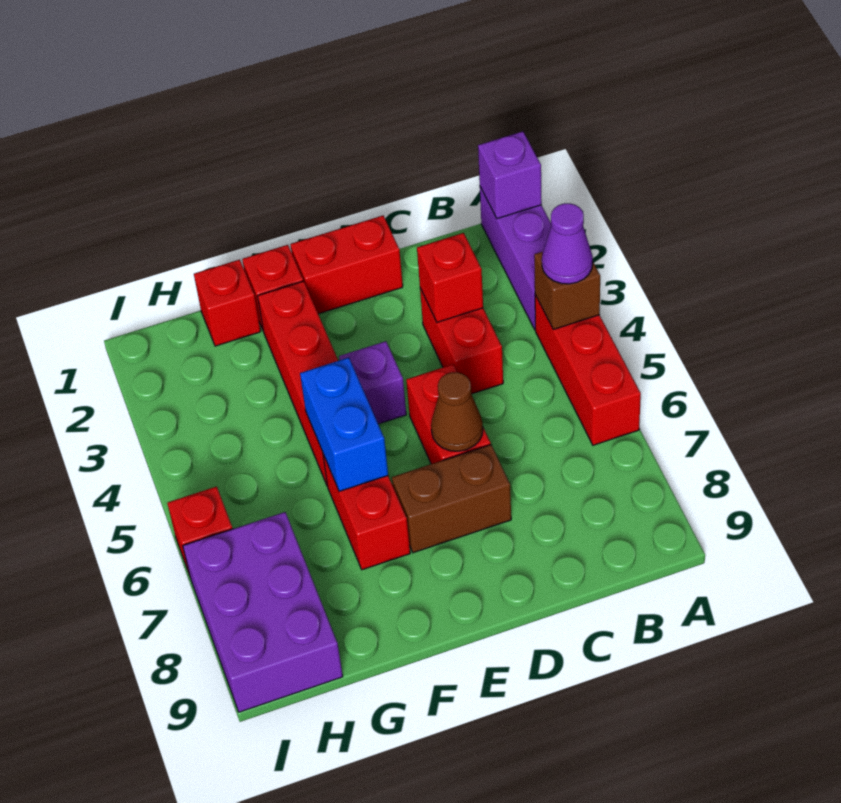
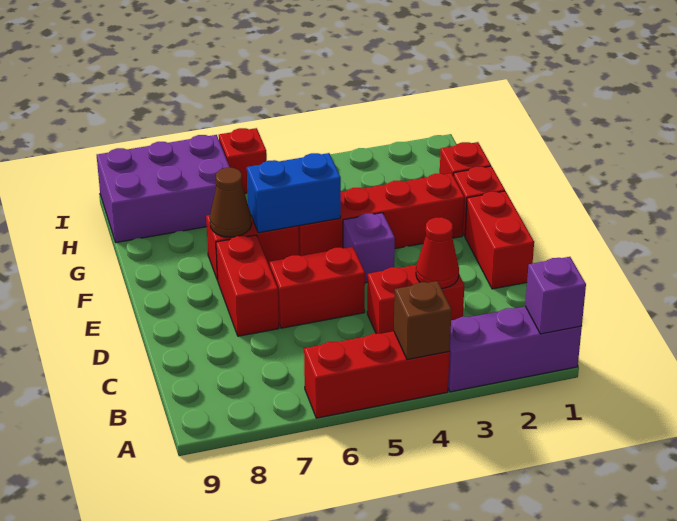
purple 1x1 cone [542,203,593,284] -> none
red 1x1 brick [417,233,483,322] -> red 1x1 cone [416,217,459,288]
brown 1x1 cone [431,372,483,451] -> brown 1x1 cone moved to [210,168,252,237]
brown 1x2 brick [392,445,511,553] -> red 1x2 brick [216,235,279,336]

